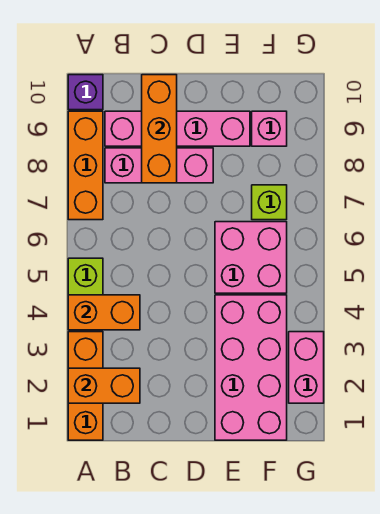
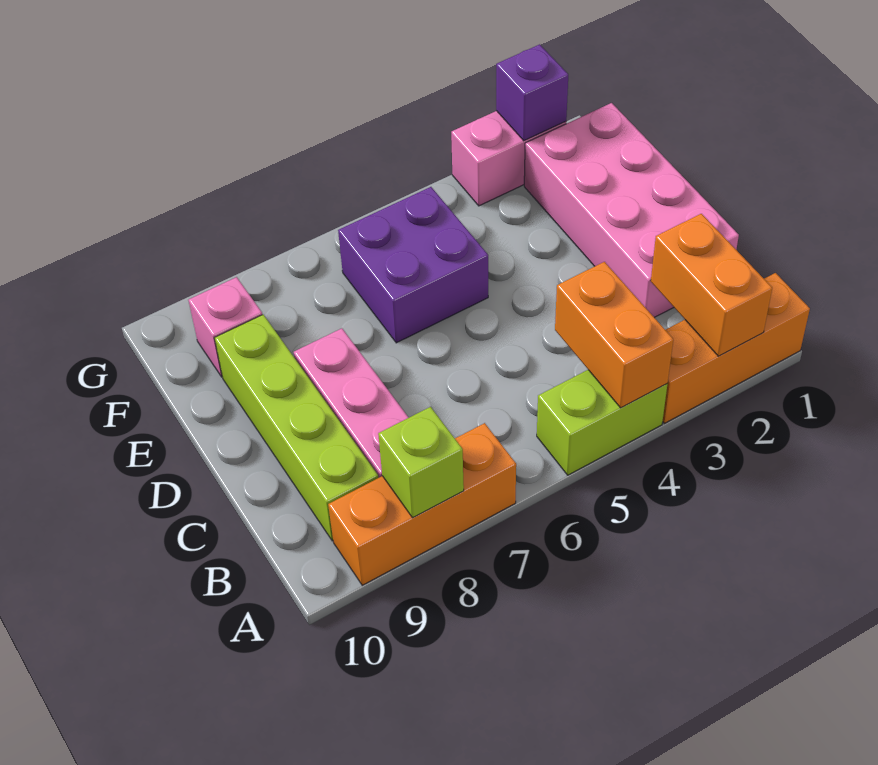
purple 1x1 brick [68,75,103,110] -> purple 1x1 brick moved to [496,44,568,141]
pink 1x4 brick [105,111,250,146] -> lime 1x4 brick [214,315,378,541]
orange 1x3 brick [142,75,177,183] -> none
pink 2x4 brick [215,295,287,440] -> pink 2x4 brick turned to [524,103,739,318]
pink 2x2 brick [215,222,287,293] -> purple 2x2 brick [338,187,488,343]
lime 1x1 brick [252,185,287,220] -> lime 1x1 brick moved to [378,407,464,518]

